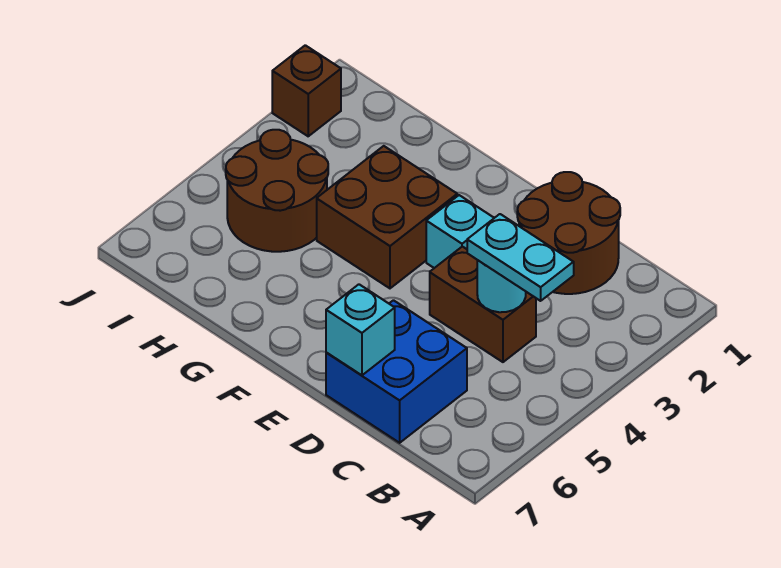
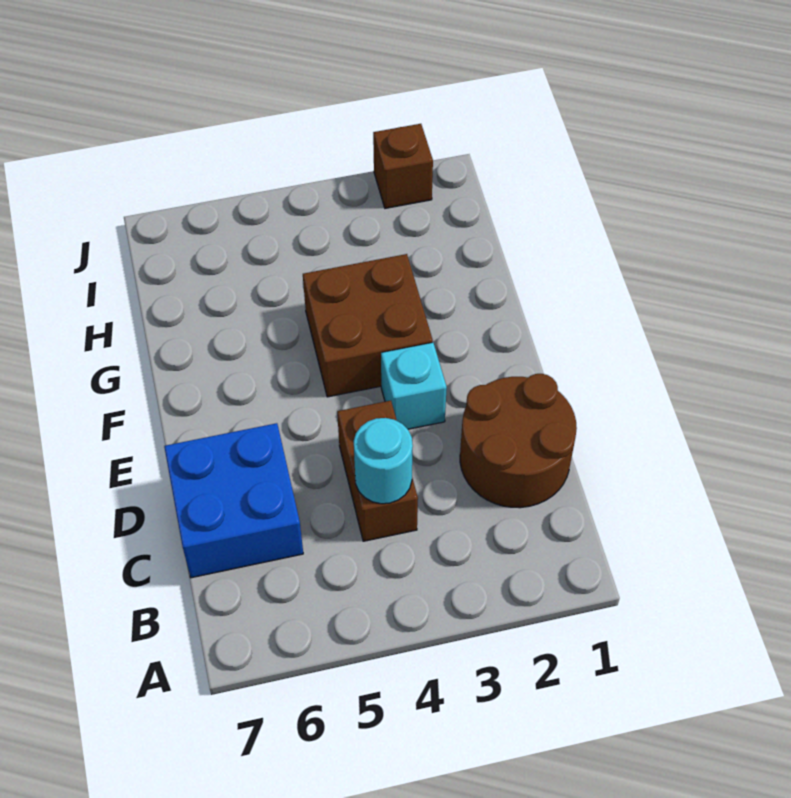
cyan 1x2 plate [467,214,574,301] -> none
cyan 1x1 brick [326,284,395,375] -> none
brown 2x2 round brick [226,130,328,252] -> none

